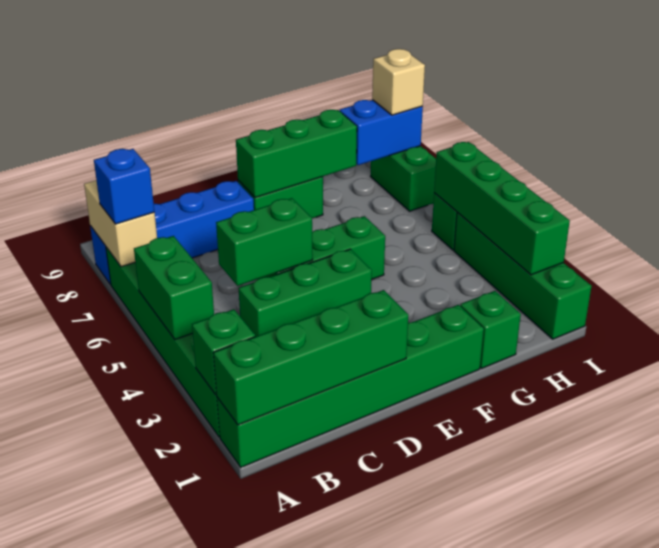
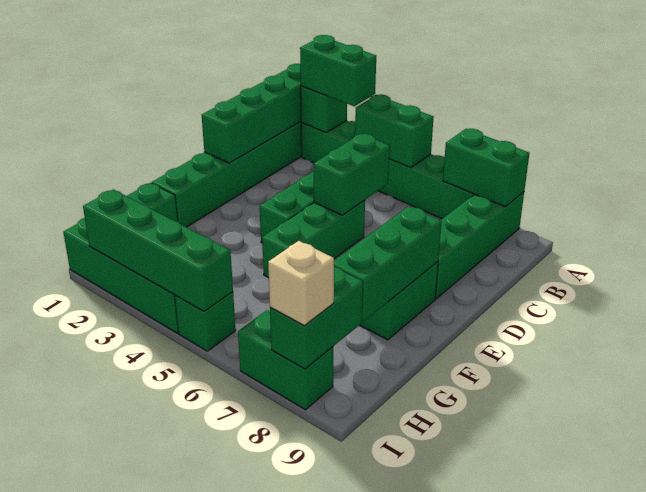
none -> green 1x2 brick [300,35,376,106]
tan 1x2 brick [84,180,157,267] -> green 1x2 brick [443,129,529,207]
blue 1x1 brick [94,149,154,224] -> none
blue 1x4 brick [90,181,254,285] -> green 1x4 brick [435,192,524,299]
blue 1x2 brick [339,100,423,165] -> green 1x2 brick [270,267,363,369]

